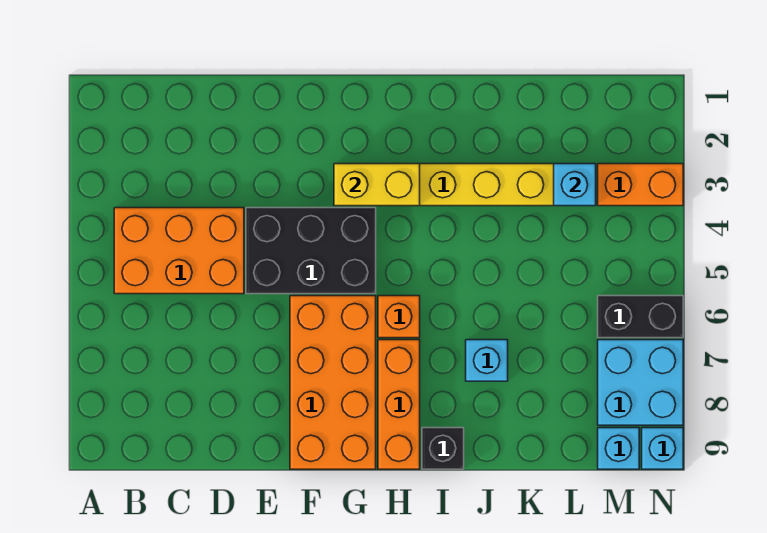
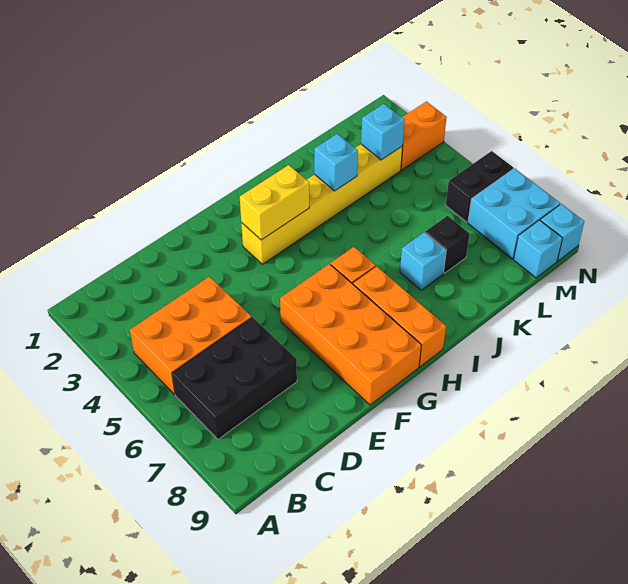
black 2x3 brick [246,208,376,294] -> black 2x3 brick moved to [172,317,297,439]
black 1x1 brick [422,428,464,469] -> black 1x1 brick moved to [425,216,469,273]
none -> cyan 1x1 brick [314,134,358,191]

